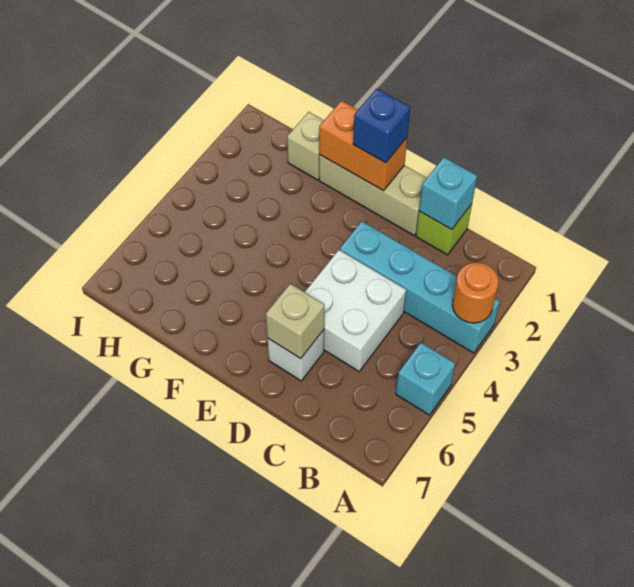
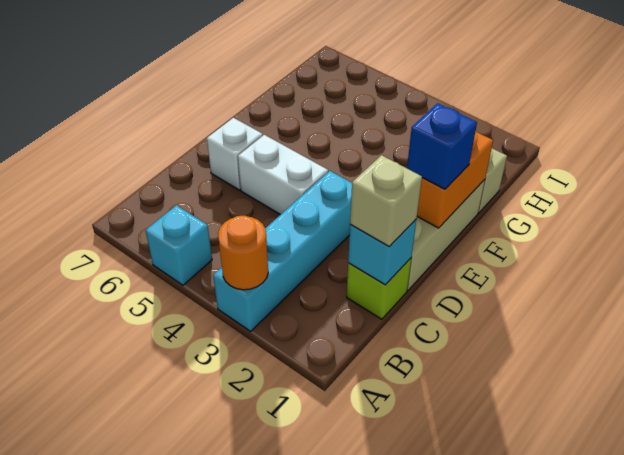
white 2x2 brick [305,250,406,371] -> white 1x2 brick [238,135,328,215]
tan 1x1 brick [266,284,324,358] -> tan 1x1 brick moved to [350,155,422,247]

